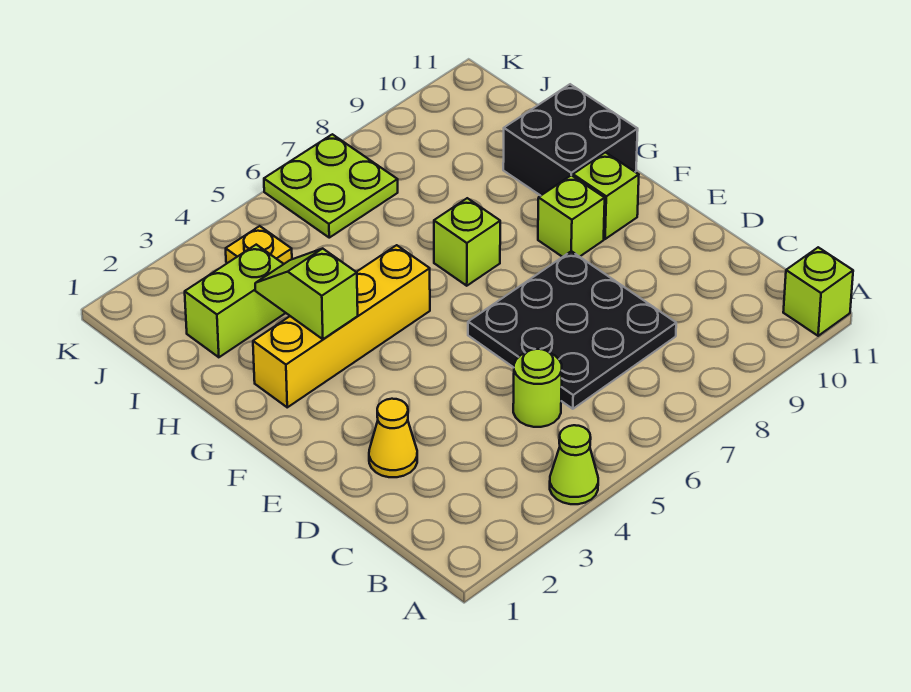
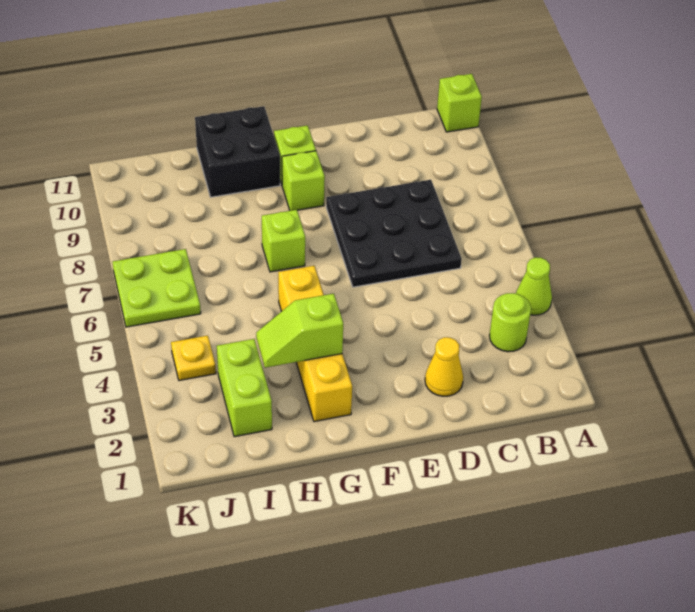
lime 1x1 round brick [513,349,562,427] -> lime 1x1 round brick moved to [489,293,531,352]

